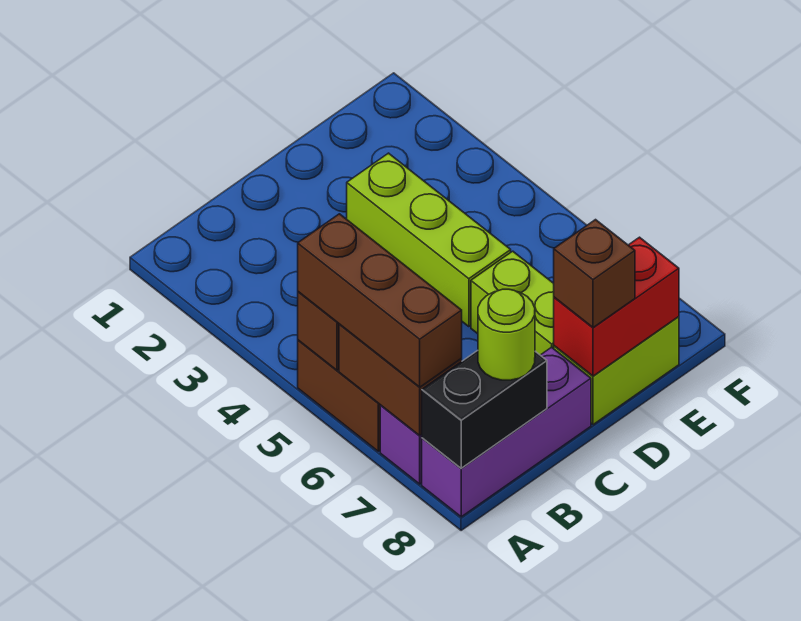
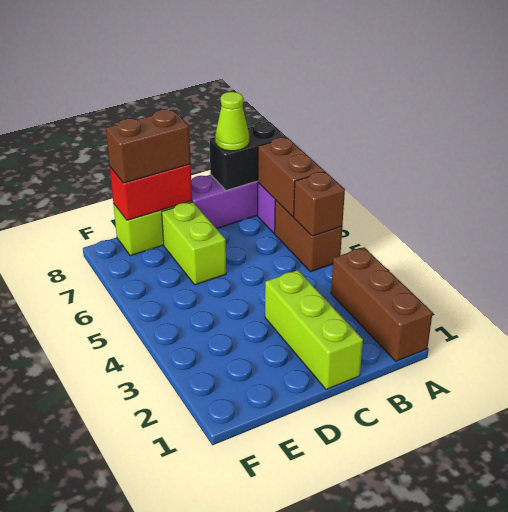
brown 1x3 brick [298,214,462,387] -> brown 1x3 brick moved to [331,247,433,361]
lime 1x1 round brick [478,289,535,380] -> lime 1x1 cone [215,92,249,151]
lime 1x3 brick [347,153,511,327] -> lime 1x3 brick moved to [265,270,363,389]
brown 1x1 brick [554,220,635,328] -> brown 1x2 brick [106,109,191,183]

